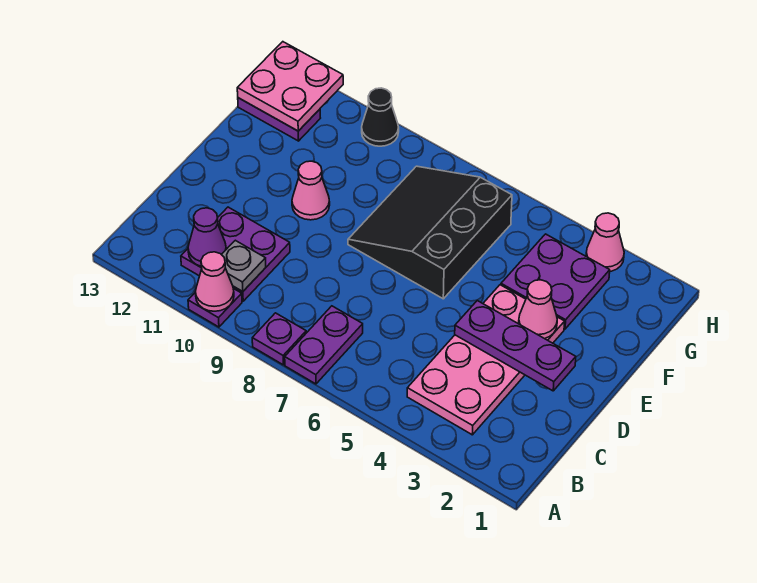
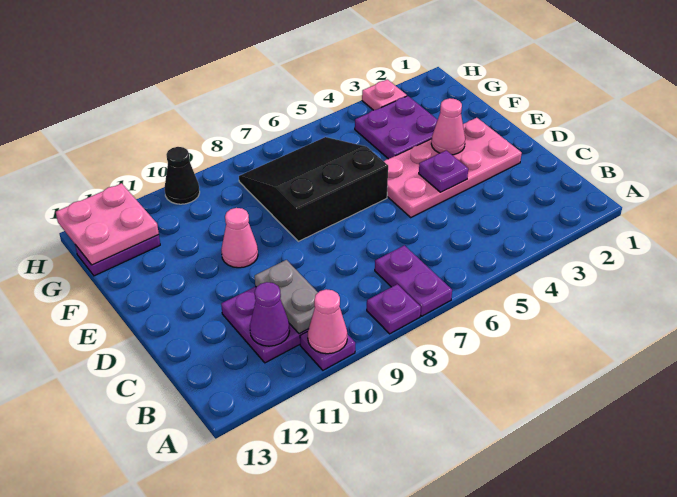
pink 2x4 plate [407,285,565,435] -> pink 2x4 plate turned to [384,118,522,217]
grey 1x1 plate [221,240,266,292] -> grey 1x2 plate [255,260,318,334]
purple 1x3 plate [455,301,576,391] -> purple 1x1 plate [419,150,468,192]
black 3x3 slope [348,166,512,299] -> black 3x3 slope turned to [239,137,388,241]
pink 1x1 cone [586,213,624,271] -> pink 1x1 plate [362,80,407,110]

